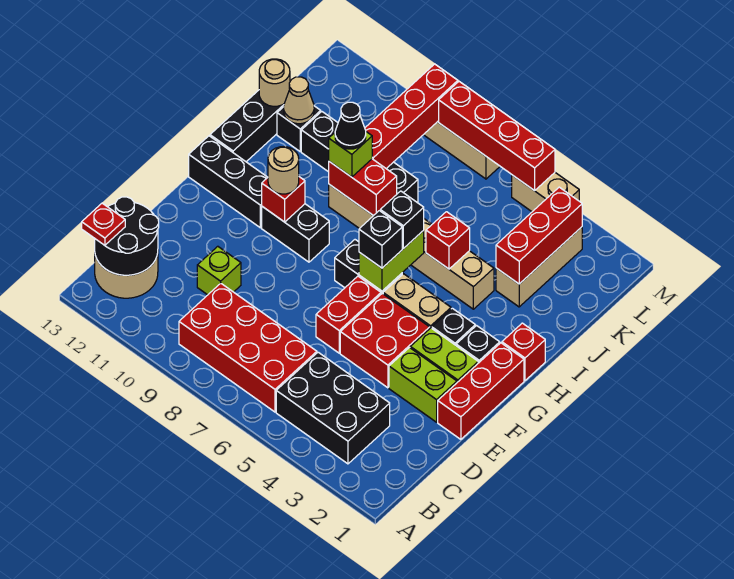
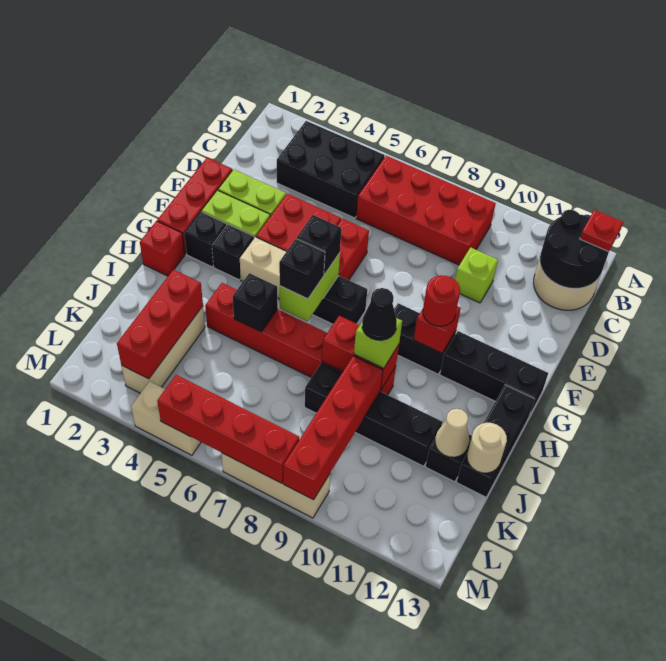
tan 1x1 round brick [268,147,299,194] -> red 1x1 round brick [423,275,460,326]
tan 1x6 brick [329,184,494,309] -> red 1x6 brick [205,283,396,395]
red 1x1 brick [426,212,470,269] -> black 1x1 brick [233,273,278,332]

